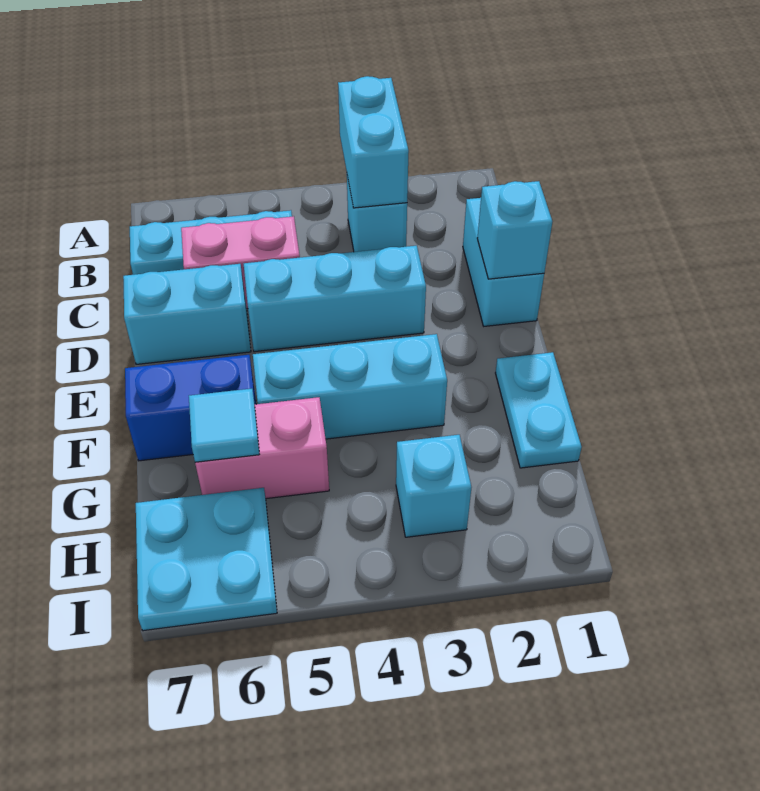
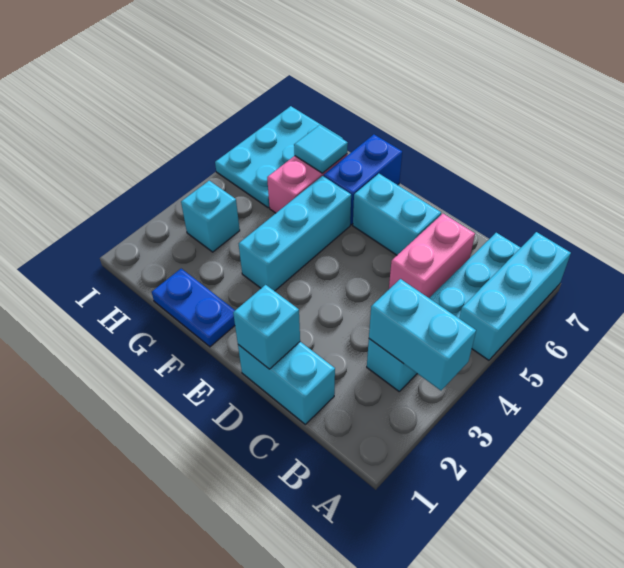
cyan 1x3 brick [244,246,426,352] -> cyan 1x3 brick moved to [459,232,571,360]
cyan 1x2 brick [123,264,251,364] -> cyan 1x2 brick turned to [353,174,441,255]
cyan 1x2 plate [496,352,582,468] -> blue 1x2 plate [152,269,235,347]
cyan 2x2 plate [136,488,277,631] -> cyan 2x3 plate [215,106,343,208]

